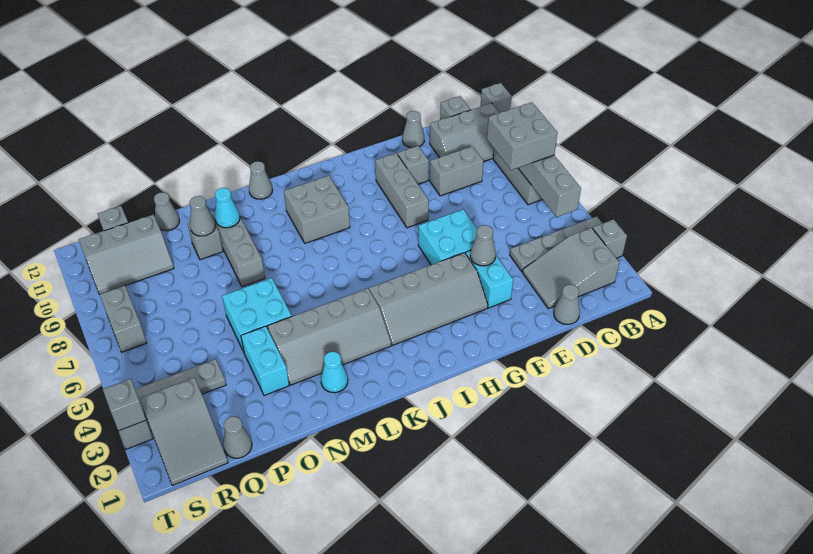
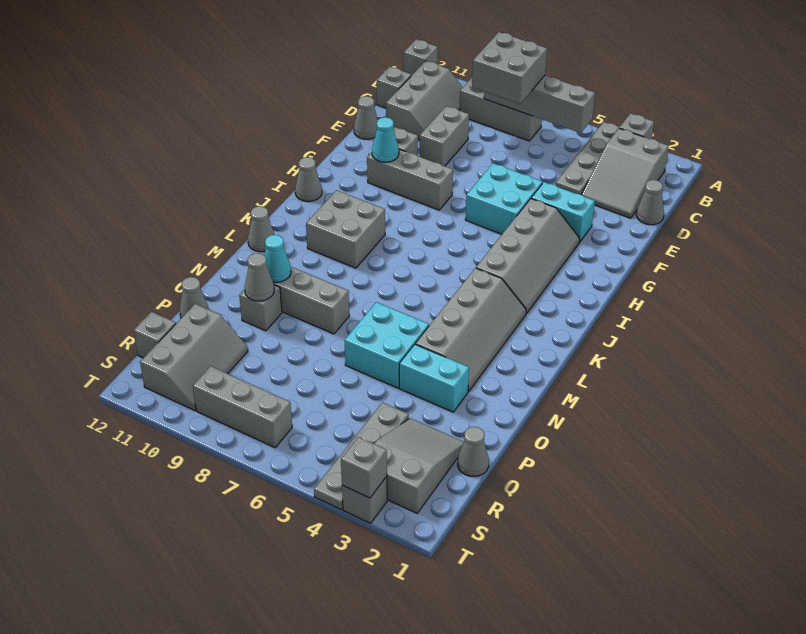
grey 1x1 cone [470,225,496,266] -> grey 1x1 cone moved to [295,157,322,202]
cyan 1x1 cone [321,352,348,393] -> cyan 1x1 cone moved to [372,117,399,162]
grey 2x3 slope [140,378,228,485] -> grey 2x3 slope turned to [374,418,463,513]
grey 1x2 brick [100,286,147,352] -> grey 1x3 brick [193,366,292,448]

